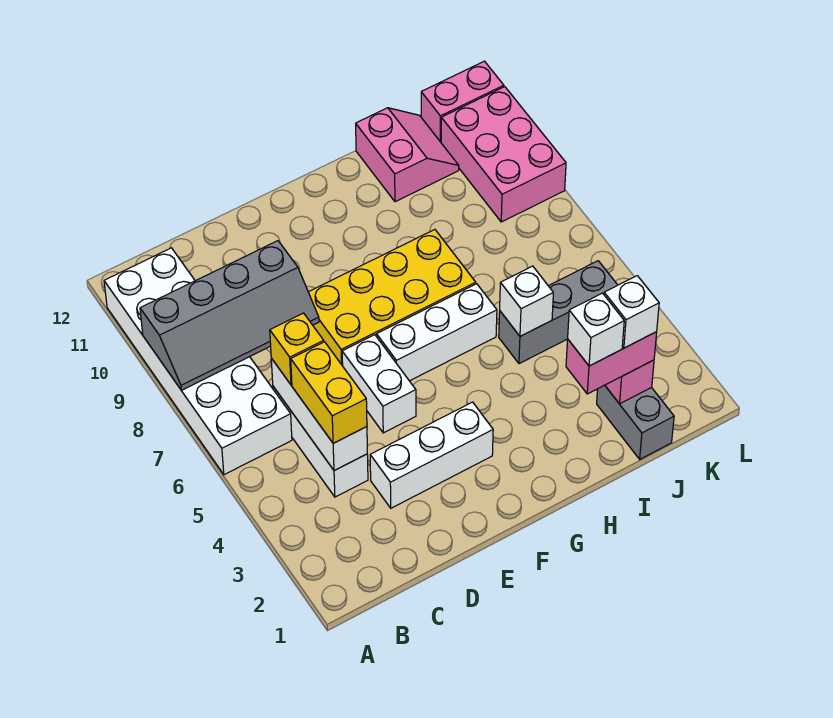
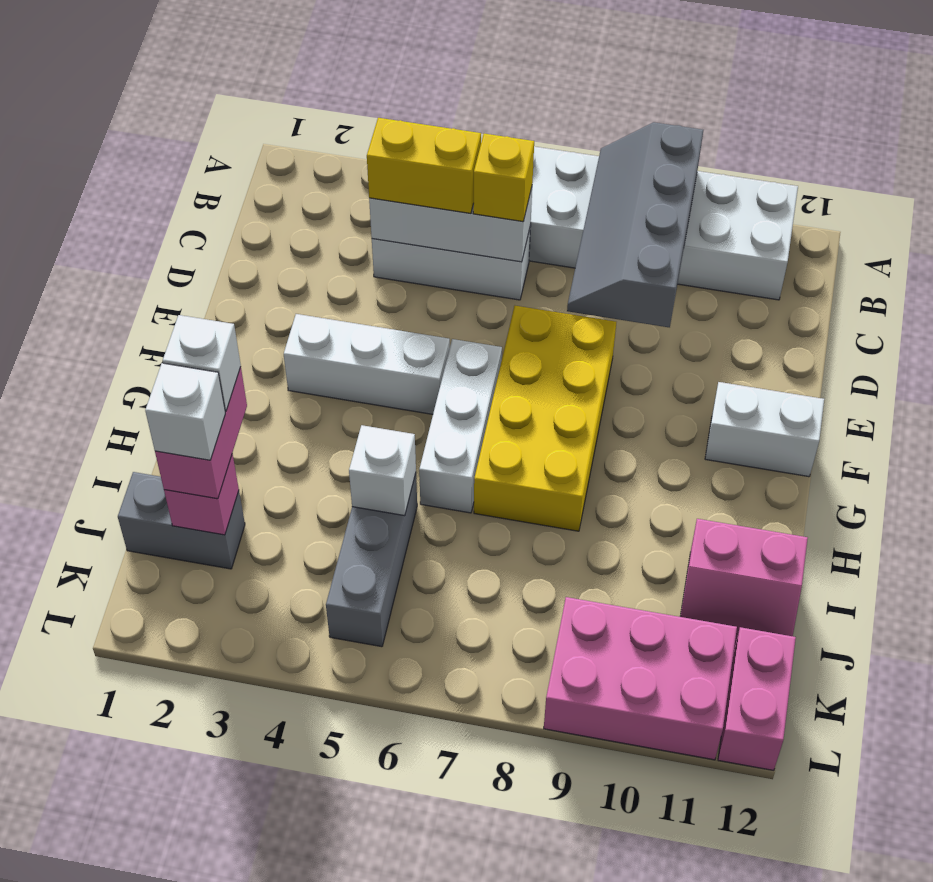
white 1x3 brick [370,402,493,508] -> white 1x3 brick turned to [284,314,450,414]
white 1x2 brick [342,335,416,433] -> white 1x2 brick moved to [705,382,824,477]

